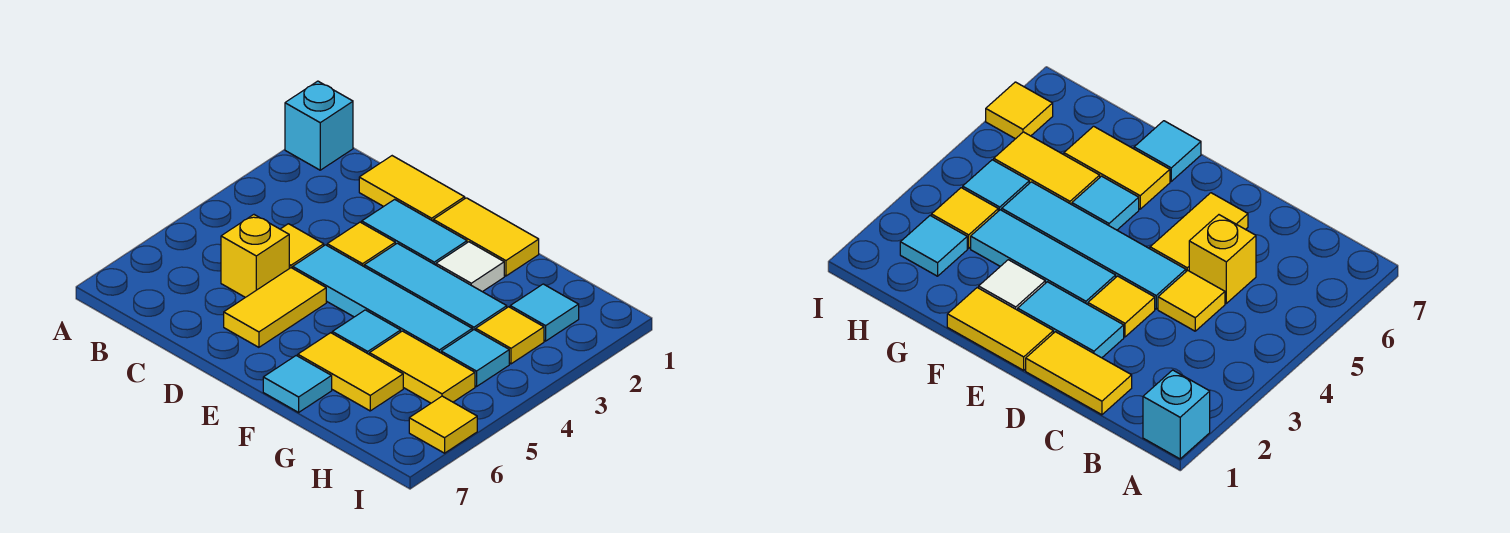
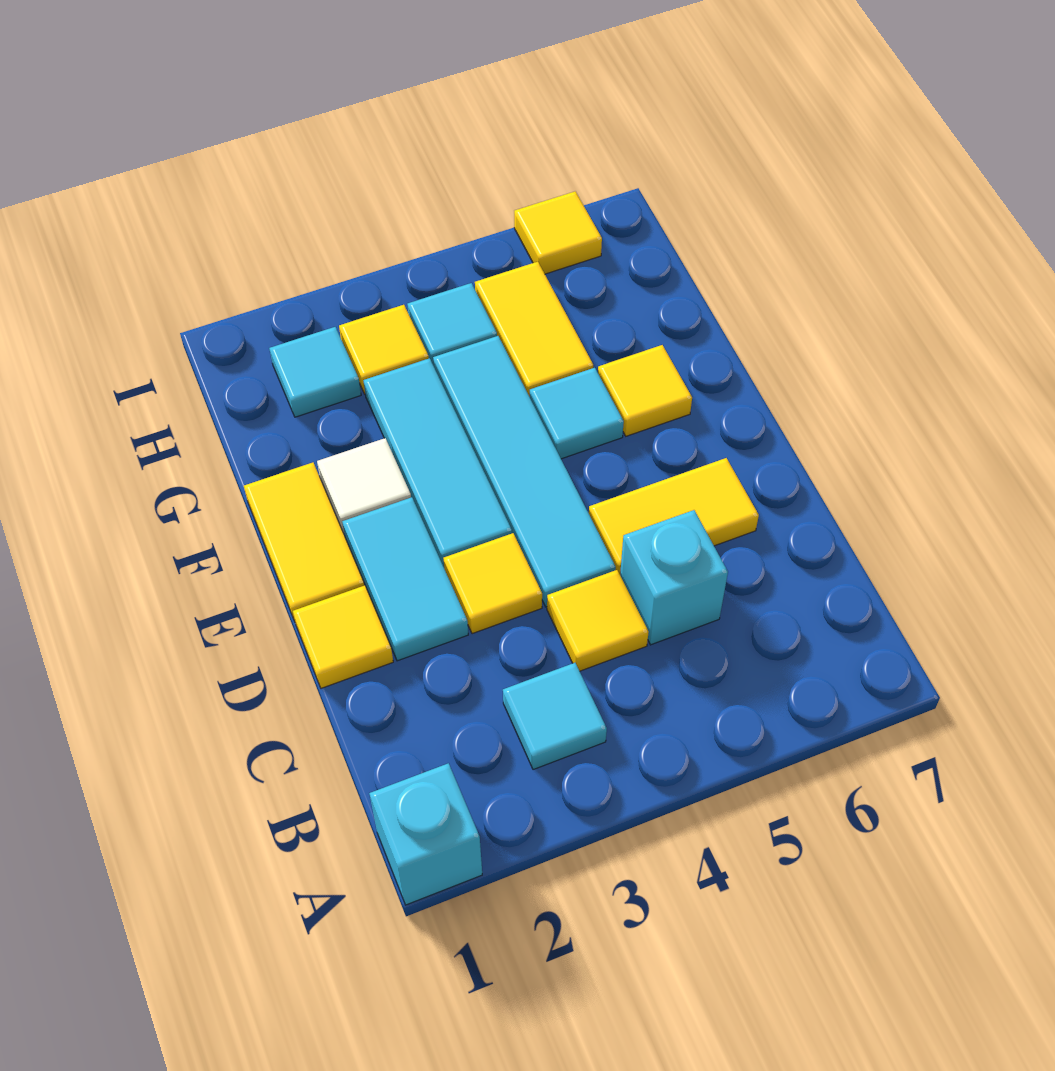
yellow 1x2 tile [359,156,465,221] -> yellow 1x1 tile [293,585,393,688]
yellow 1x1 brick [221,215,289,297] -> cyan 1x1 brick [620,510,728,645]
yellow 1x2 tile [298,333,403,411] -> yellow 1x1 tile [598,345,692,436]
cyan 1x1 tile [263,356,332,412] -> cyan 1x1 tile moved to [503,663,607,770]

